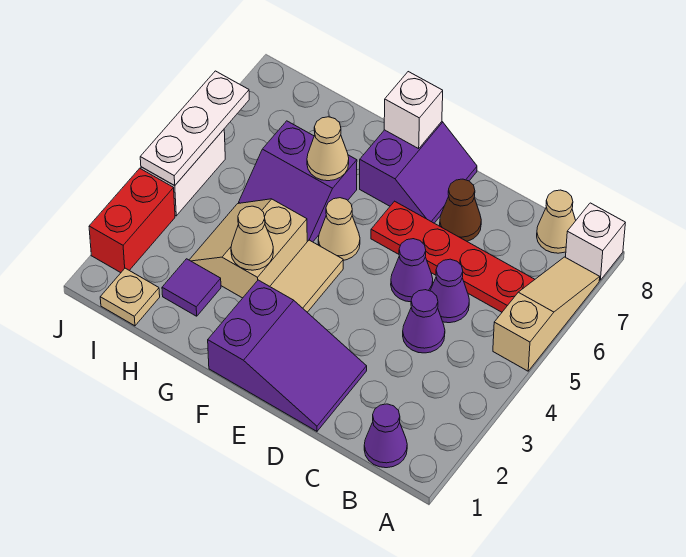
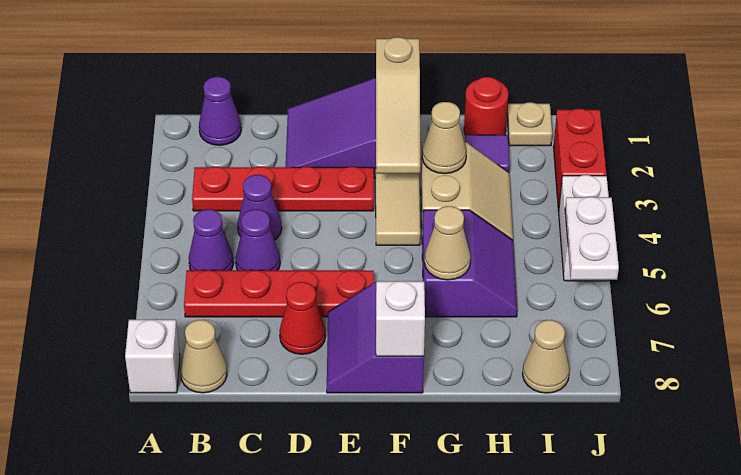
tan 1x3 slope [493,257,600,371] -> tan 1x3 slope moved to [376,37,420,174]
none -> red 1x4 plate [192,167,374,211]
purple 1x1 cone [391,239,433,302] -> purple 1x1 cone moved to [189,209,234,270]
brown 1x1 cone [440,179,481,241] -> red 1x1 cone [279,282,326,354]
tan 1x1 cone [318,198,360,260] -> tan 1x1 cone moved to [522,320,570,393]
purple 2x2 slope [239,121,357,242] -> purple 2x2 slope turned to [422,210,517,317]
none -> red 1x1 round brick [464,77,508,135]
white 1x3 plate [140,71,249,186] -> white 1x2 plate [565,197,619,280]

